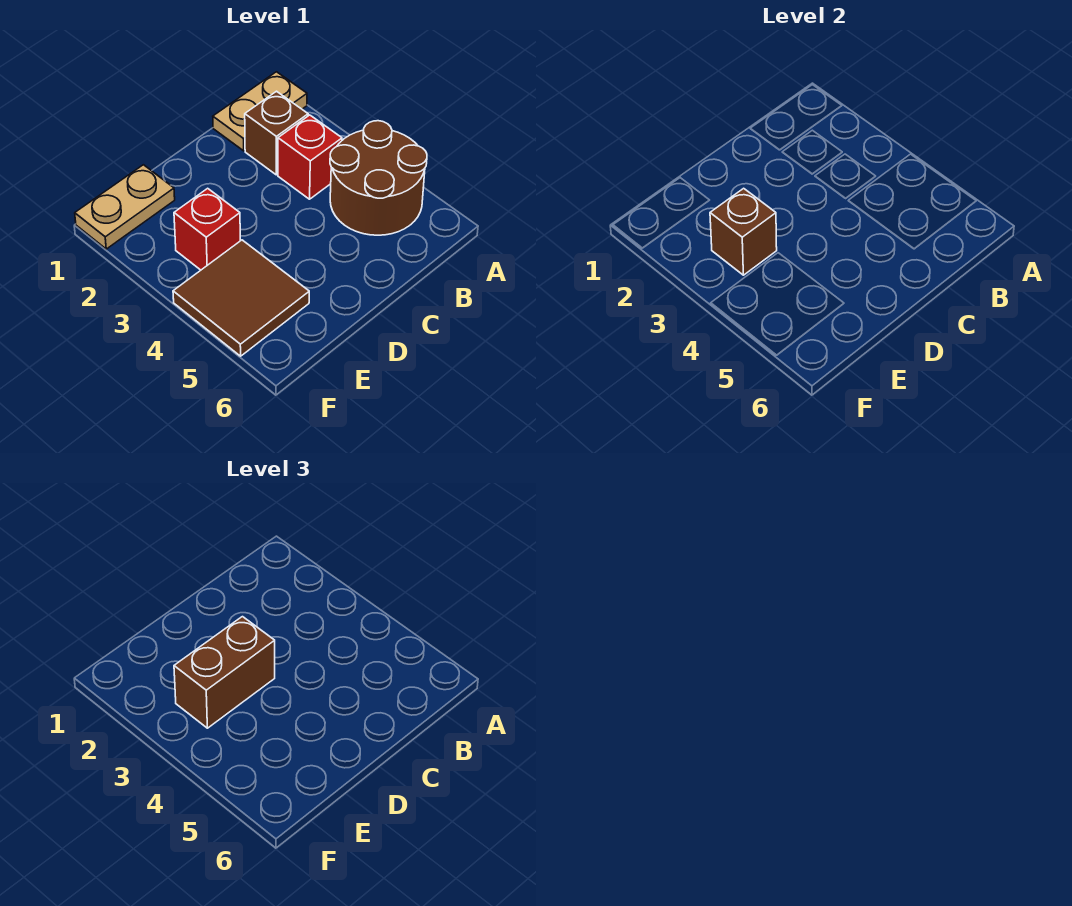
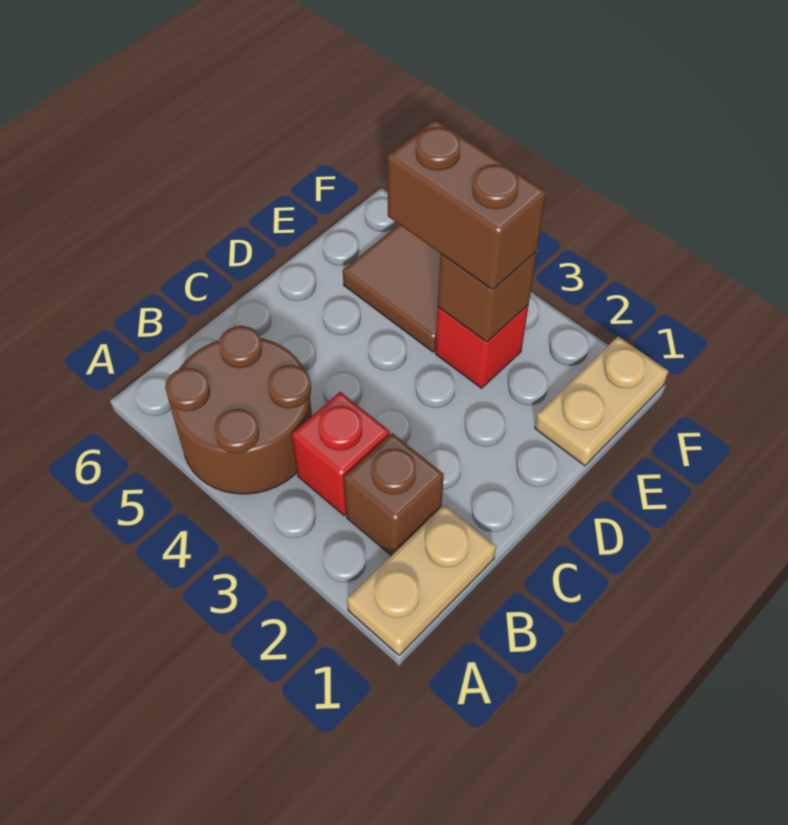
brown 1x2 brick [174,617,275,728] -> brown 1x2 brick turned to [387,119,546,290]

